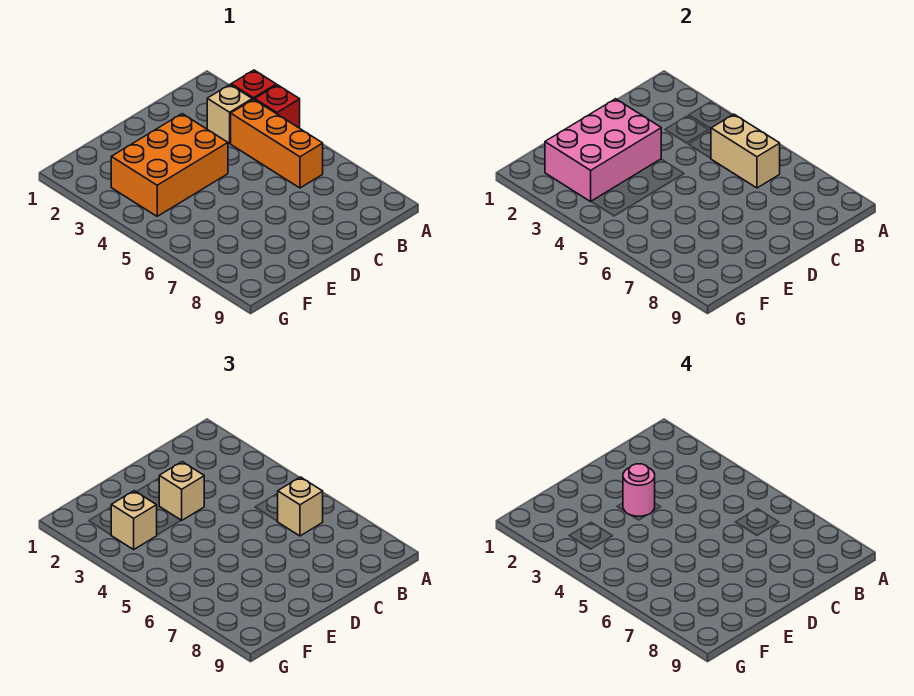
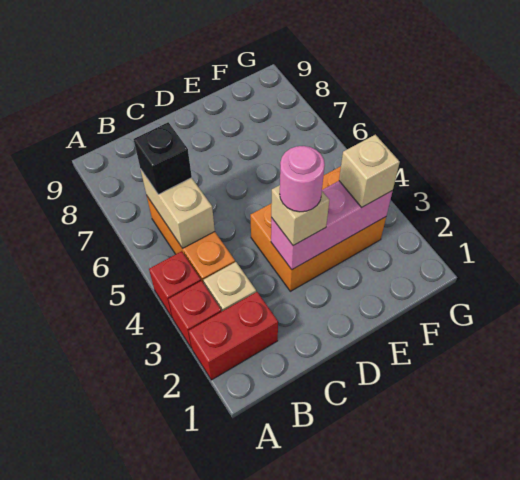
none -> red 1x2 brick [189,292,278,380]
tan 1x1 brick [277,477,323,536] -> black 1x1 brick [134,122,192,194]
pink 2x3 brick [545,99,661,201] -> pink 1x3 brick [271,181,392,270]

